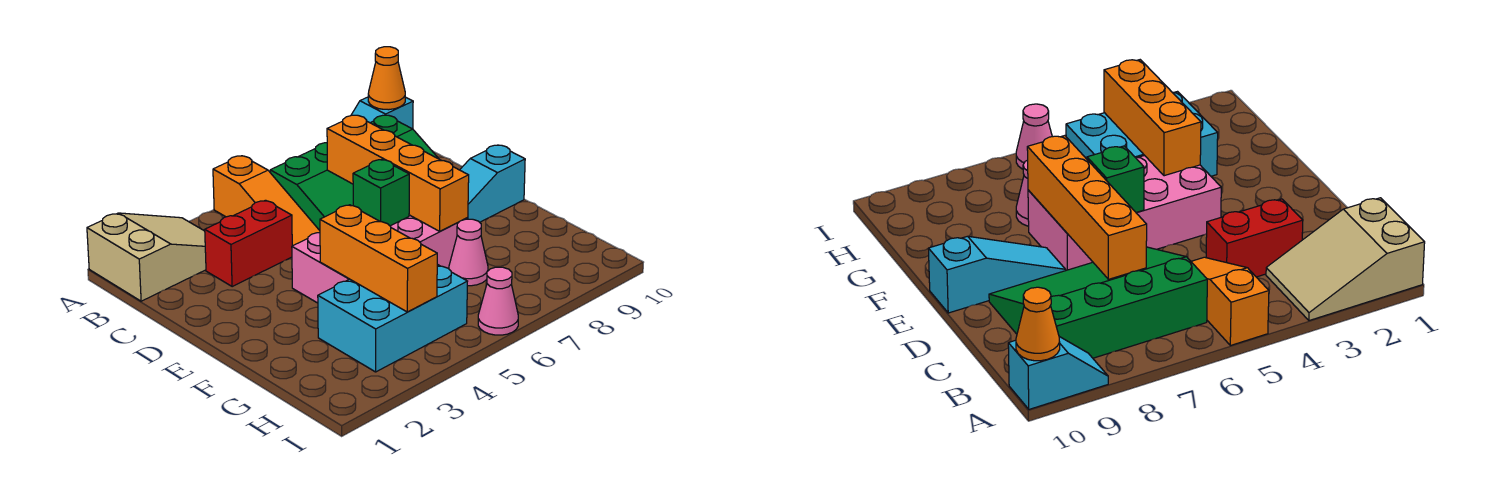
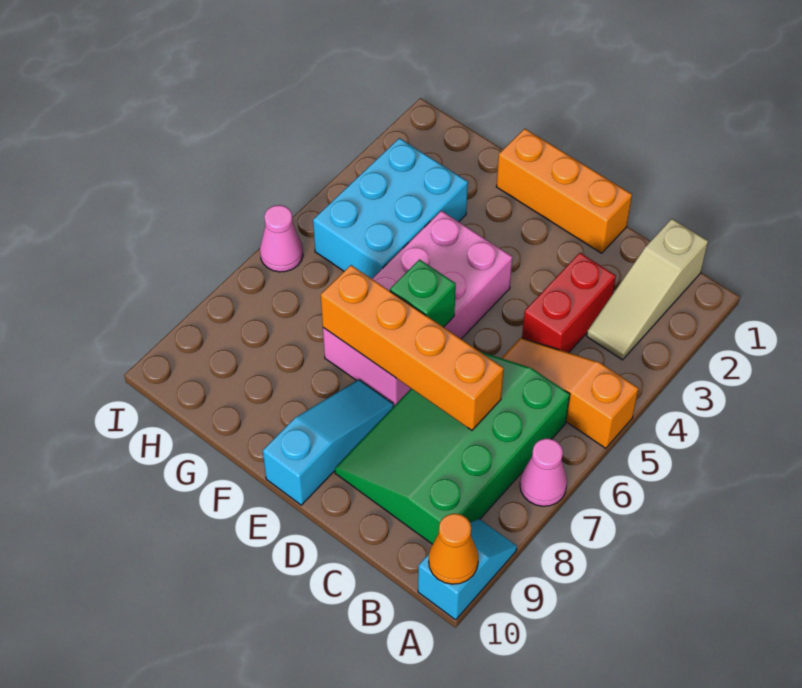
tan 2x3 slope [87,213,206,301] -> tan 1x3 slope [587,219,708,360]
orange 1x3 brick [320,205,437,312] -> orange 1x3 brick moved to [496,129,632,253]
pink 1x1 cone [449,219,488,286] -> pink 1x1 cone moved to [520,439,567,506]

